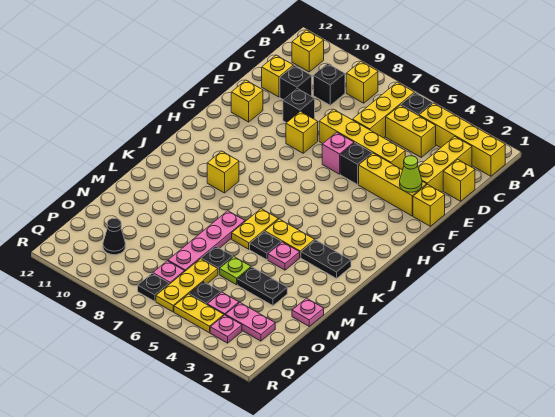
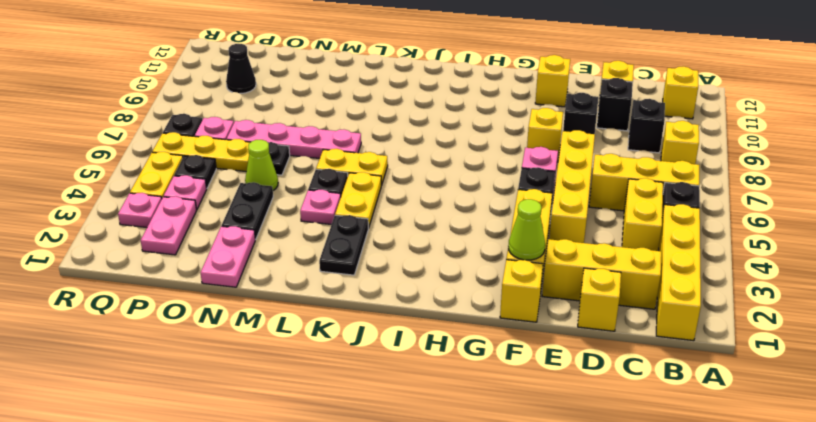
yellow 1x1 brick [207,151,239,193] -> none
pink 1x1 plate [292,298,324,326] -> pink 1x2 plate [201,226,255,287]
lime 1x1 plate [219,257,251,285] -> lime 1x1 cone [245,140,278,191]

